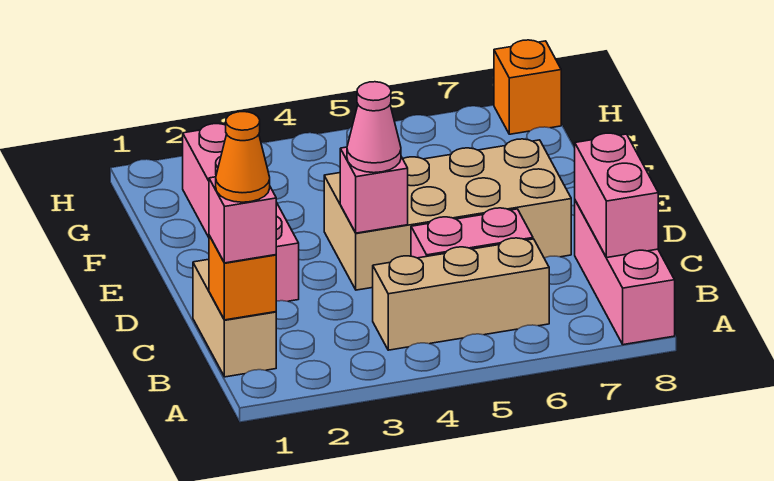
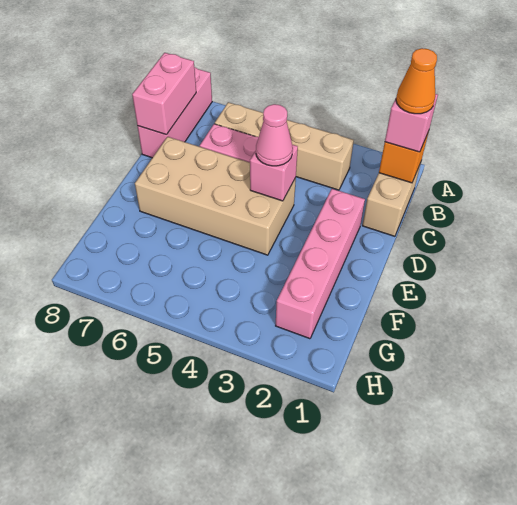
tan 1x3 brick [373,238,549,350] -> tan 1x4 brick [215,102,354,190]
orange 1x1 brick [494,40,561,134] -> none

